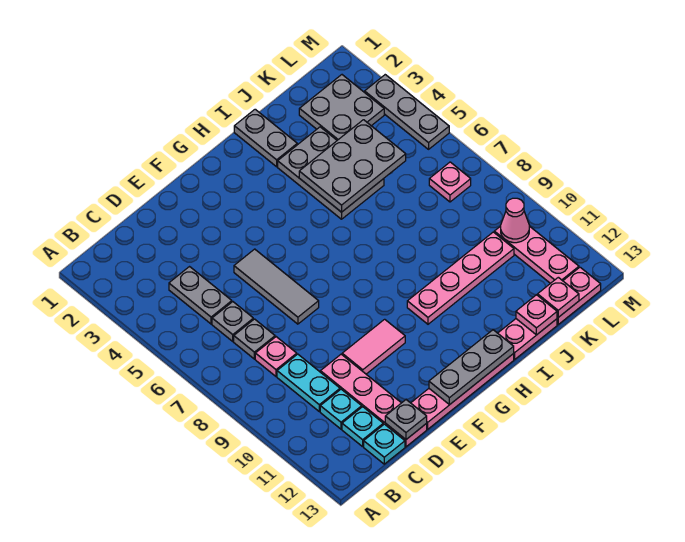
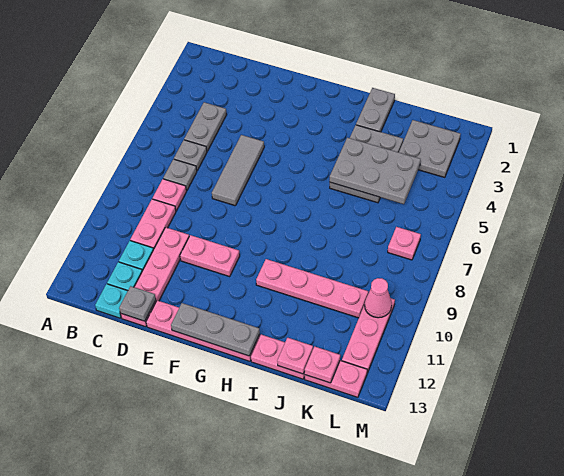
cyan 1x2 plate [277,354,340,411] -> pink 1x2 plate [130,199,176,249]
pink 1x2 tile [342,319,405,374] -> pink 1x2 plate [180,235,240,277]
grey 1x3 plate [365,75,449,149] -> none

